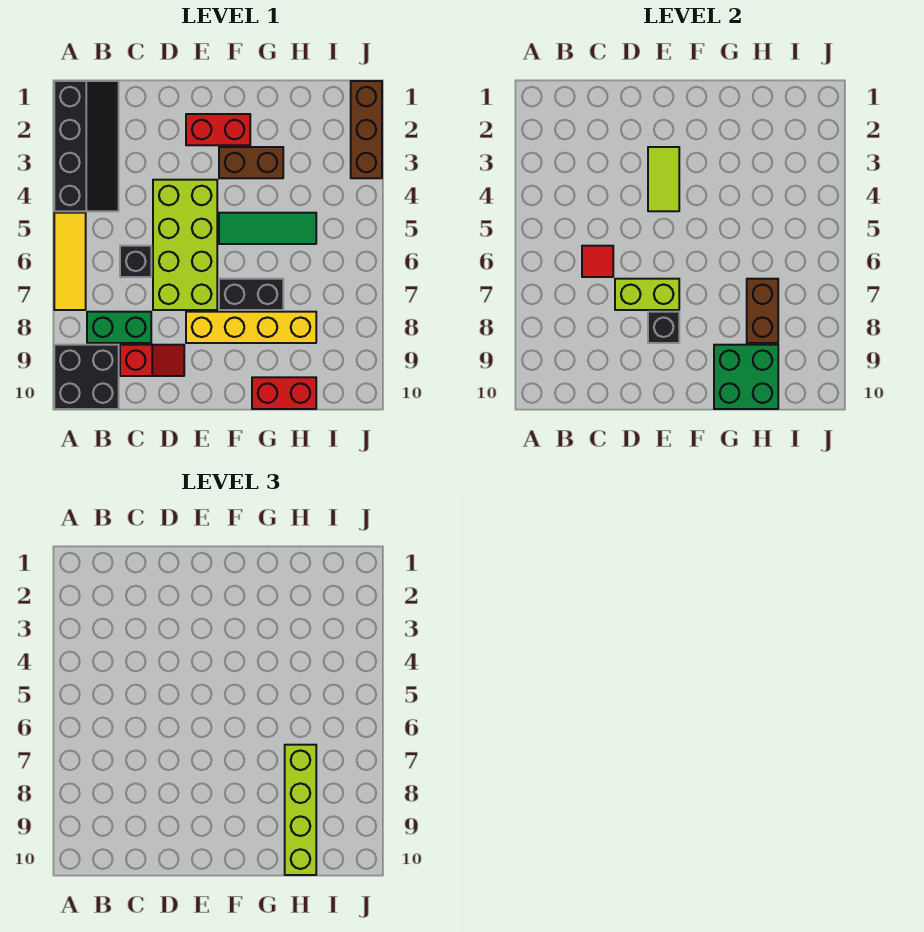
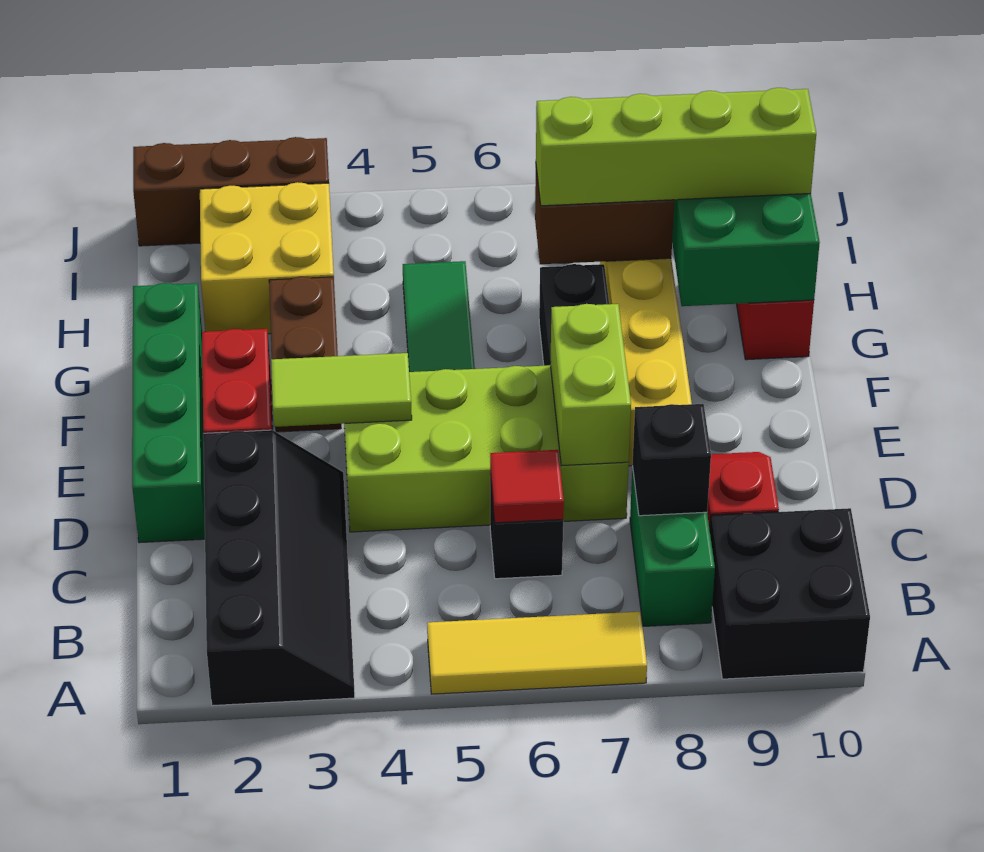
black 2x4 slope [54,81,119,211] -> black 2x4 slope turned to [203,430,355,706]
none -> green 1x4 brick [132,283,205,543]
black 1x1 brick [648,312,679,343] -> black 1x1 brick moved to [632,404,711,516]
none -> yellow 2x2 brick [200,182,334,334]

